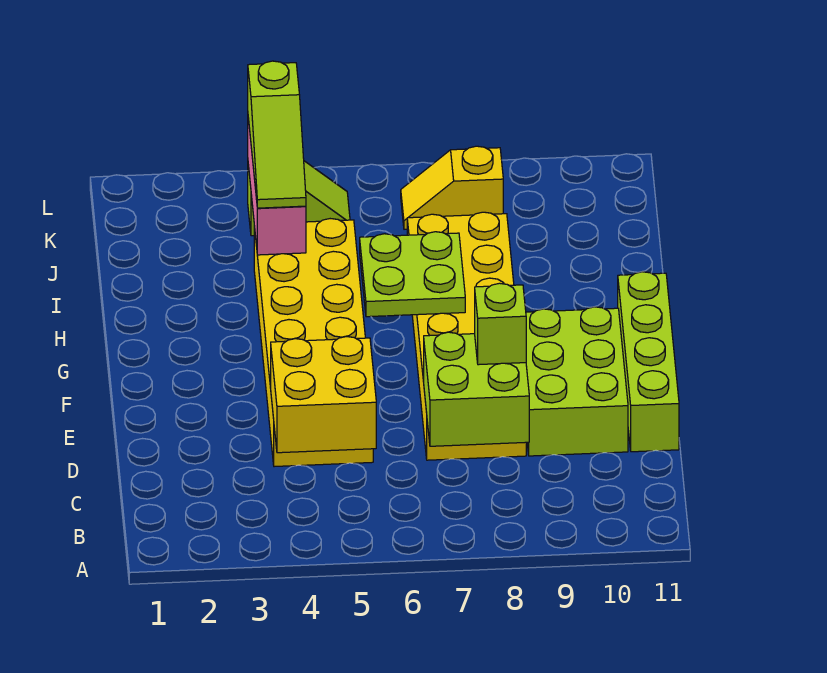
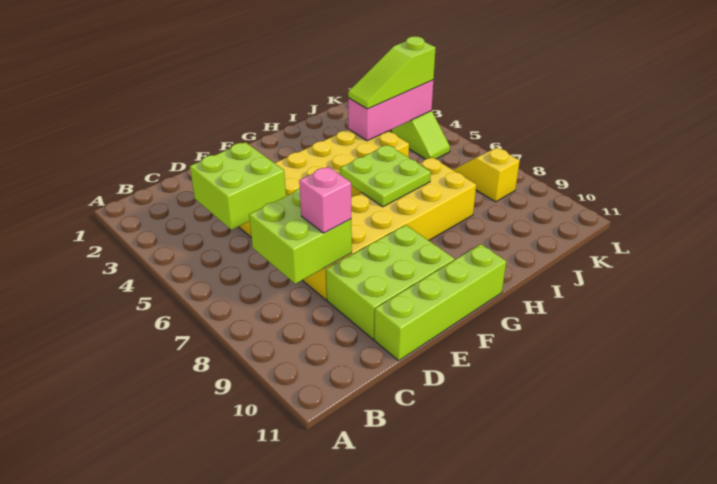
yellow 2x2 brick [271,337,376,453] -> lime 2x2 brick [190,142,286,230]
lime 1x1 brick [475,283,526,365] -> pink 1x1 brick [299,167,351,233]

